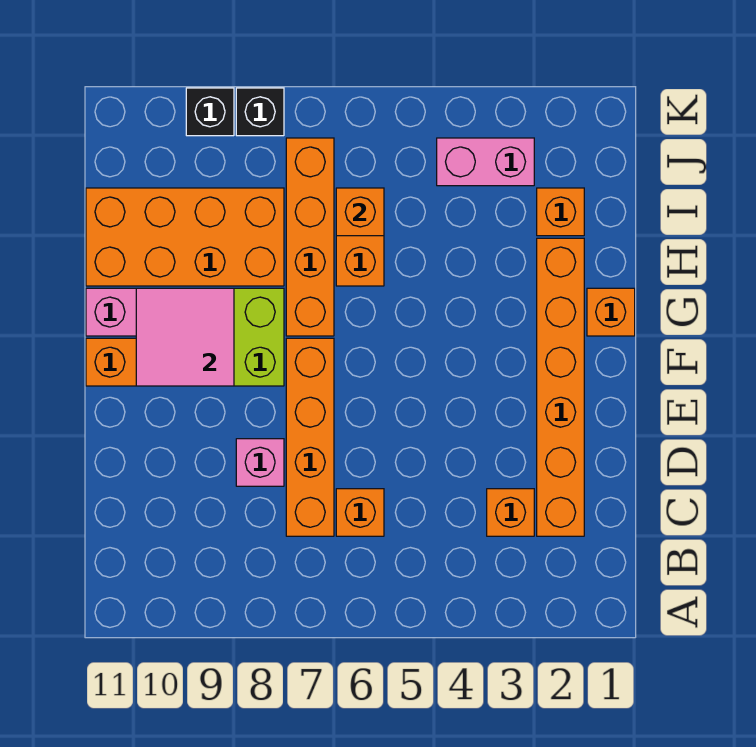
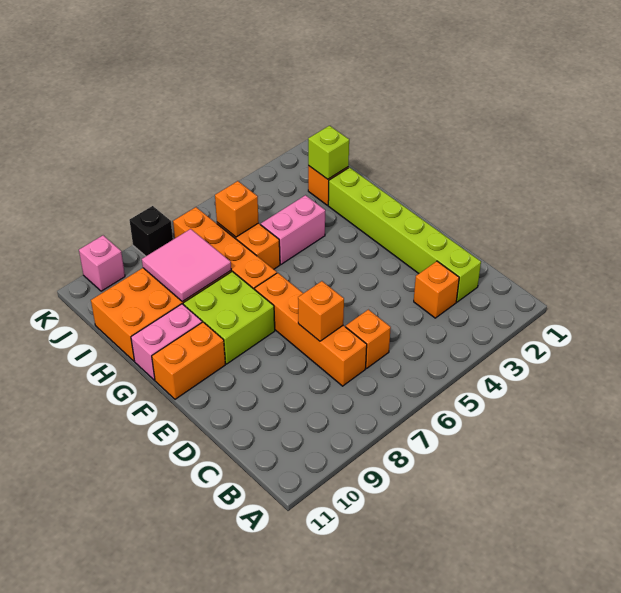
orange 1x6 brick [537,238,584,536] -> lime 1x6 brick [328,168,481,302]
pink 1x1 brick [236,439,284,486] -> pink 1x1 brick moved to [79,236,125,291]
pink 2x2 tile [136,288,234,386] -> pink 2x2 tile moved to [142,229,231,302]
orange 1x1 brick [587,288,635,336] -> orange 1x1 brick moved to [298,281,344,341]
none -> lime 1x1 brick [308,126,349,179]
pink 1x2 brick [437,138,534,186] -> pink 1x2 brick moved to [261,195,325,264]
black 1x1 brick [186,88,234,136] -> none

